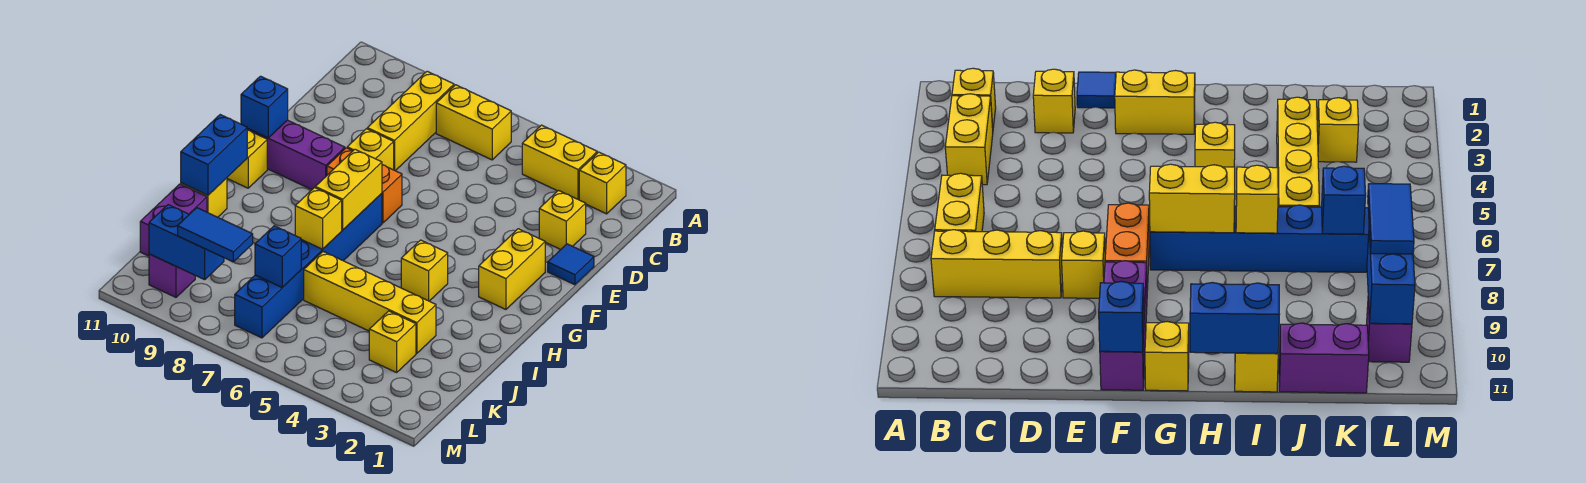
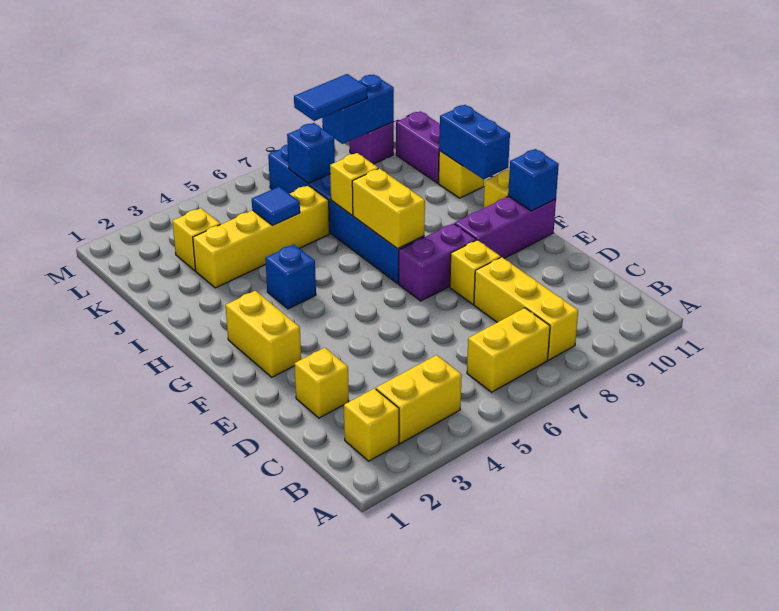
blue 1x1 tile [548,244,594,285] -> blue 1x1 tile moved to [252,186,300,225]
orange 1x2 brick [327,148,402,223] -> purple 1x2 brick [399,223,476,301]
yellow 1x1 brick [401,240,448,301] -> blue 1x1 brick [265,244,316,309]

